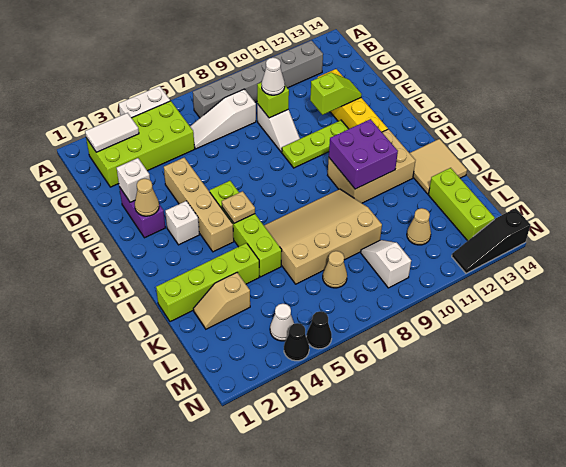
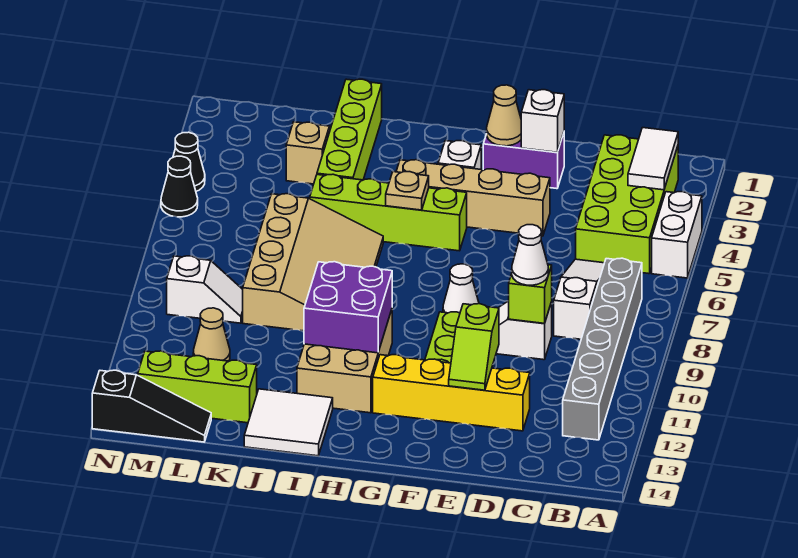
tan 2x2 tile [410,139,467,194] -> white 2x2 tile [244,389,333,456]
tan 1x1 cone [323,251,347,288] -> none
white 1x1 cone [270,304,294,341] -> white 1x1 cone moved to [443,264,479,313]
black 1x3 slope [452,208,531,273] -> black 1x3 slope turned to [92,370,211,442]

